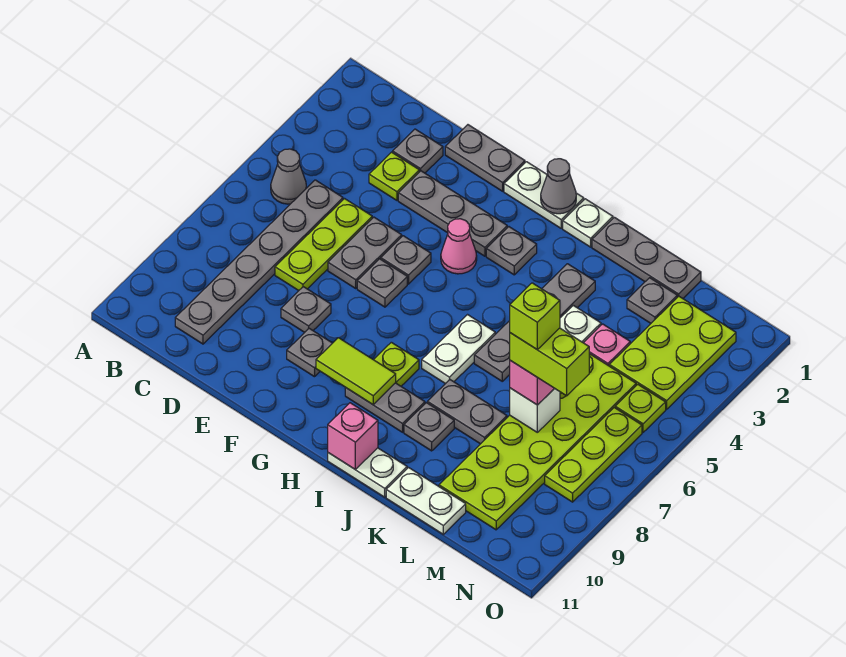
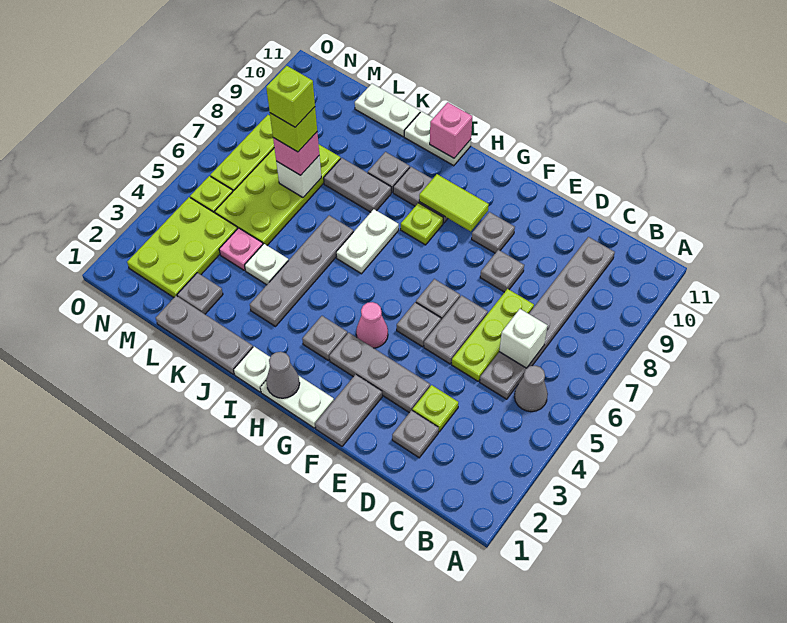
none -> white 1x1 brick [499,309,548,368]
grey 1x2 plate [445,125,525,191] -> grey 1x2 plate turned to [315,374,382,446]
lime 2x6 plate [439,354,636,530] -> lime 2x4 plate [215,145,341,245]
lime 1x2 brick [510,328,589,396] -> lime 1x1 brick [270,107,317,152]

